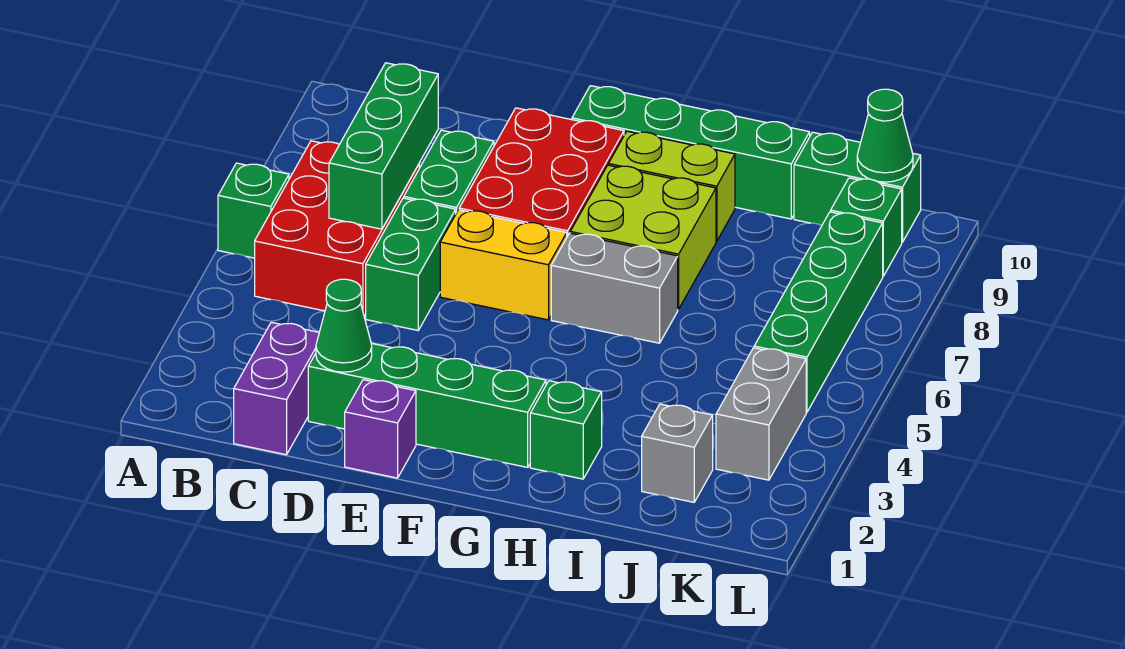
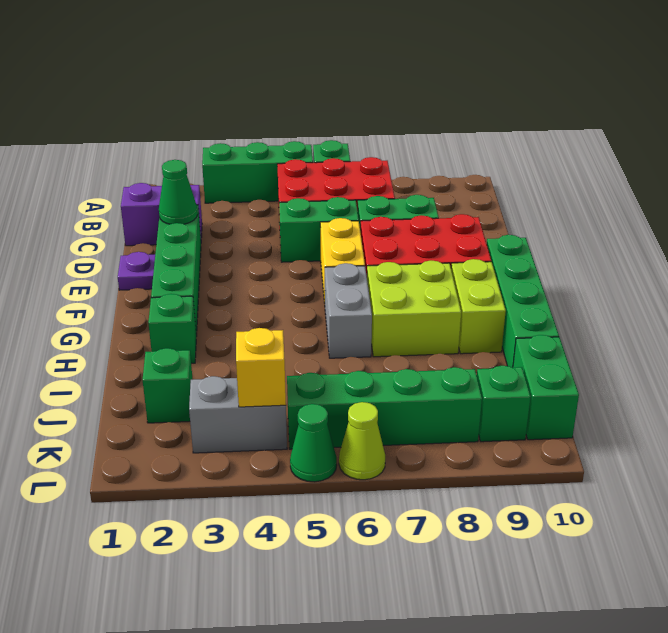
green 1x3 brick [329,63,438,229] -> green 1x3 brick moved to [202,141,313,203]
purple 1x1 brick [345,380,416,478] -> purple 1x1 plate [118,252,155,290]
grey 1x1 brick [642,404,713,502] -> green 1x1 brick [143,348,193,423]
none -> yellow 1x1 brick [236,328,286,407]
green 1x1 cone [857,89,913,182] -> green 1x1 cone moved to [290,404,337,482]
none -> lime 1x1 cone [339,402,385,480]

